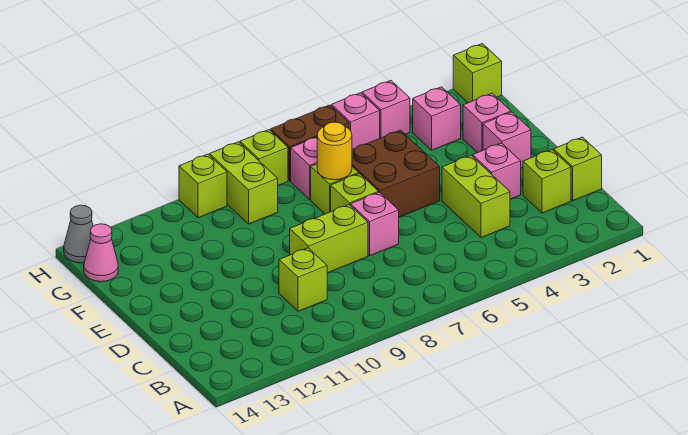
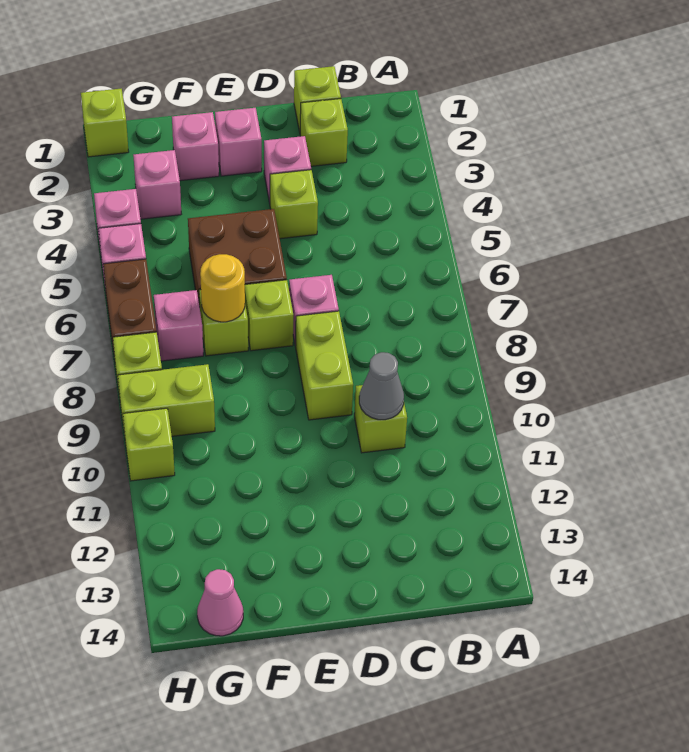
lime 1x2 brick [442,155,510,238] -> lime 1x1 brick [270,170,318,239]
grey 1x1 cone [64,205,93,263] -> grey 1x1 cone moved to [359,352,404,420]

